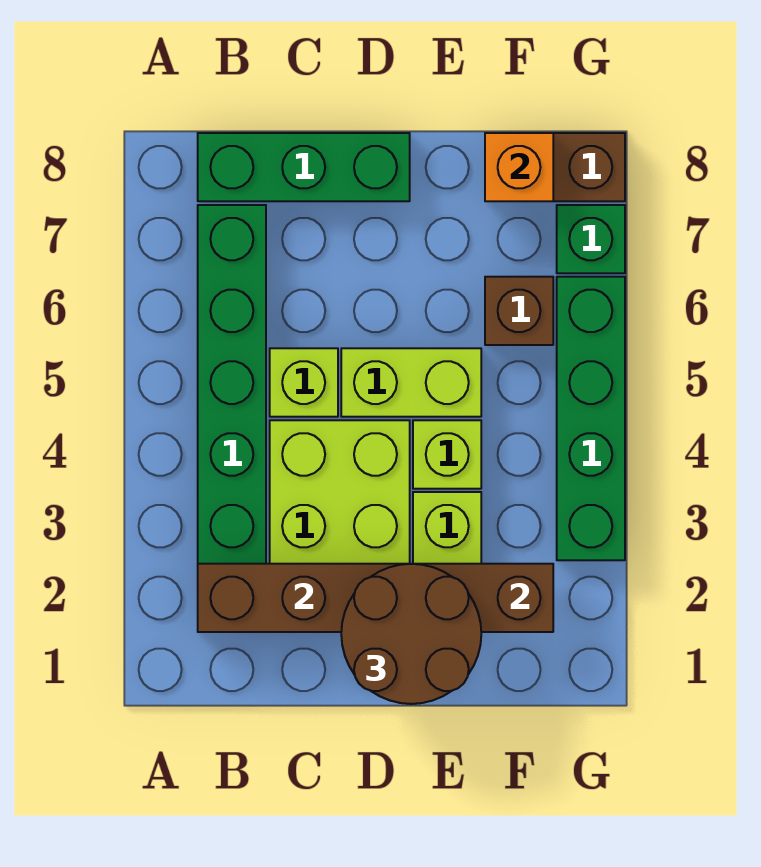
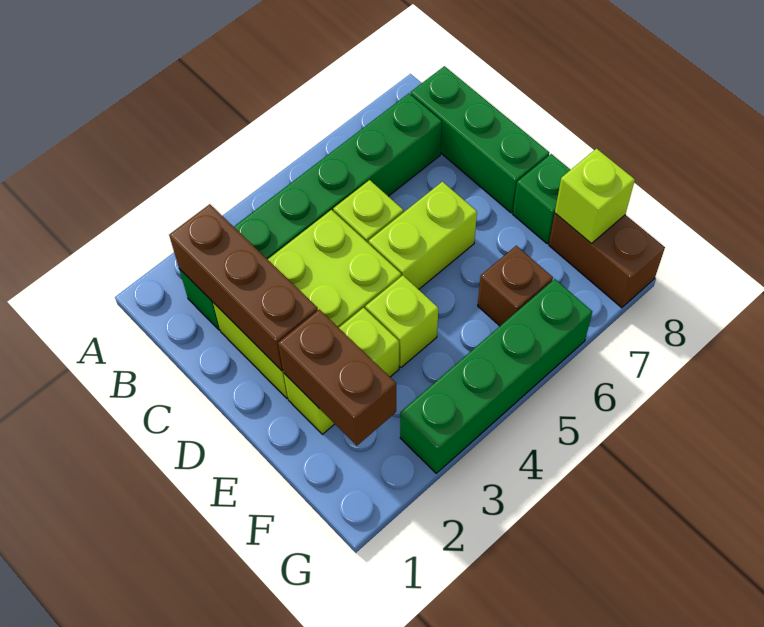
brown 2x2 round brick [341,564,481,704] -> none
lime 1x2 brick [341,348,481,417] -> lime 1x2 brick turned to [369,182,477,289]
orange 1x1 brick [485,133,553,201] -> lime 1x1 brick [555,149,635,244]
green 1x1 brick [557,205,625,273] -> green 1x1 brick moved to [513,154,570,244]

